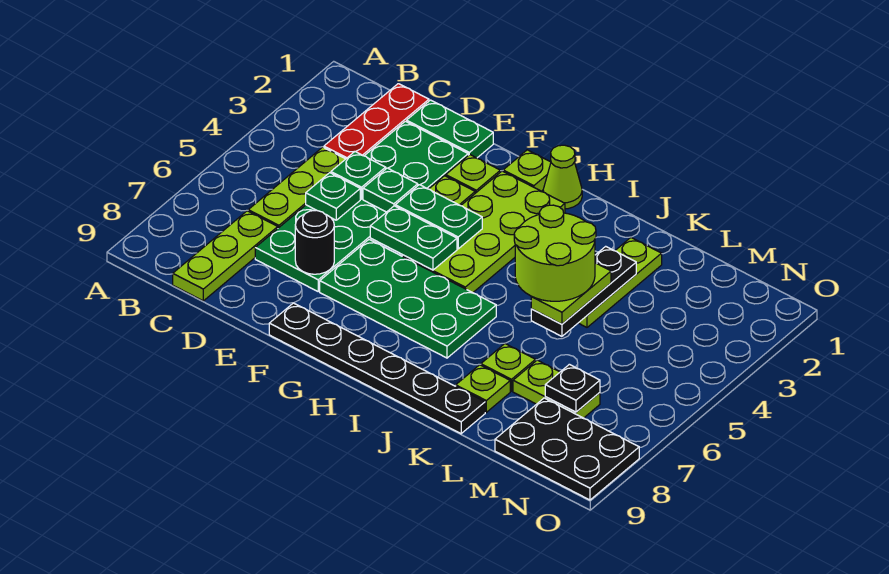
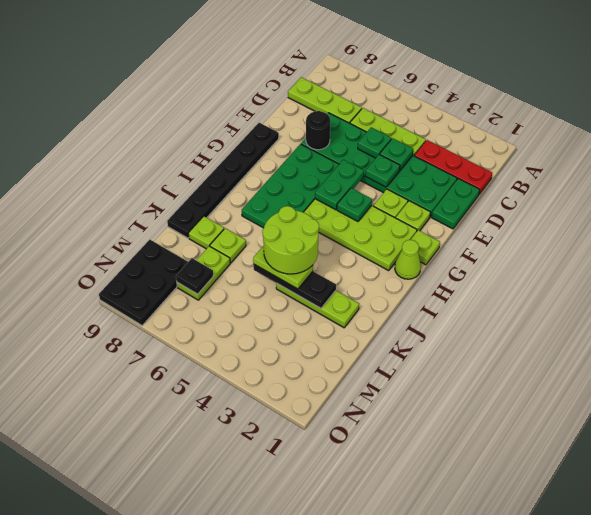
green 1x2 plate [395,185,482,249] -> green 1x1 plate [337,188,372,221]

